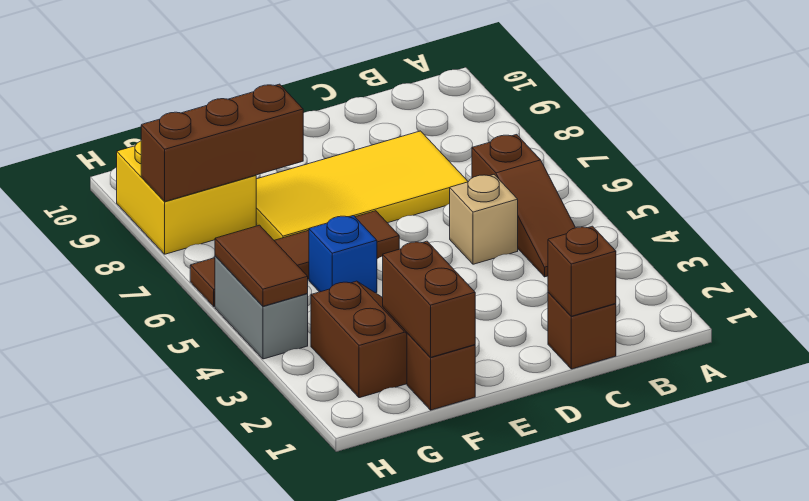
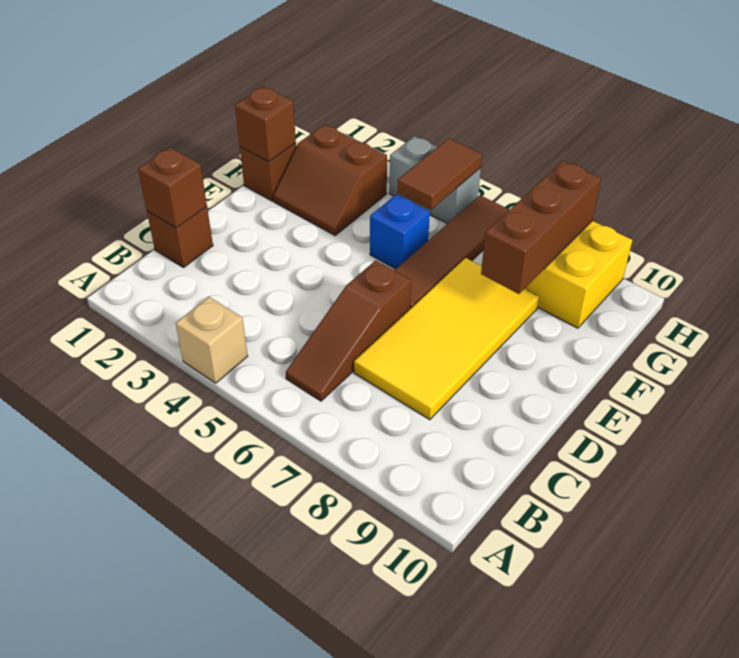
brown 1x3 slope [472,135,575,277] -> brown 1x3 slope turned to [286,261,411,401]
tan 1x1 brick [450,175,518,264] -> tan 1x1 brick moved to [176,297,247,383]
brown 1x2 brick [383,241,475,357] -> brown 1x1 brick [235,87,296,162]
brown 1x2 tile [215,225,308,306] -> brown 1x2 tile turned to [397,138,482,210]

